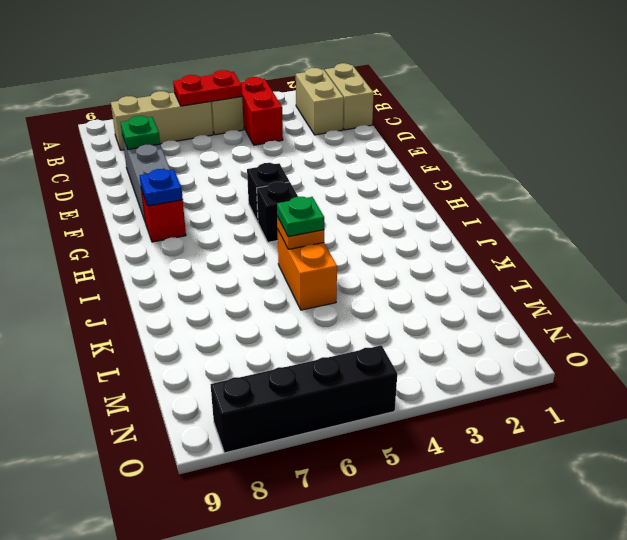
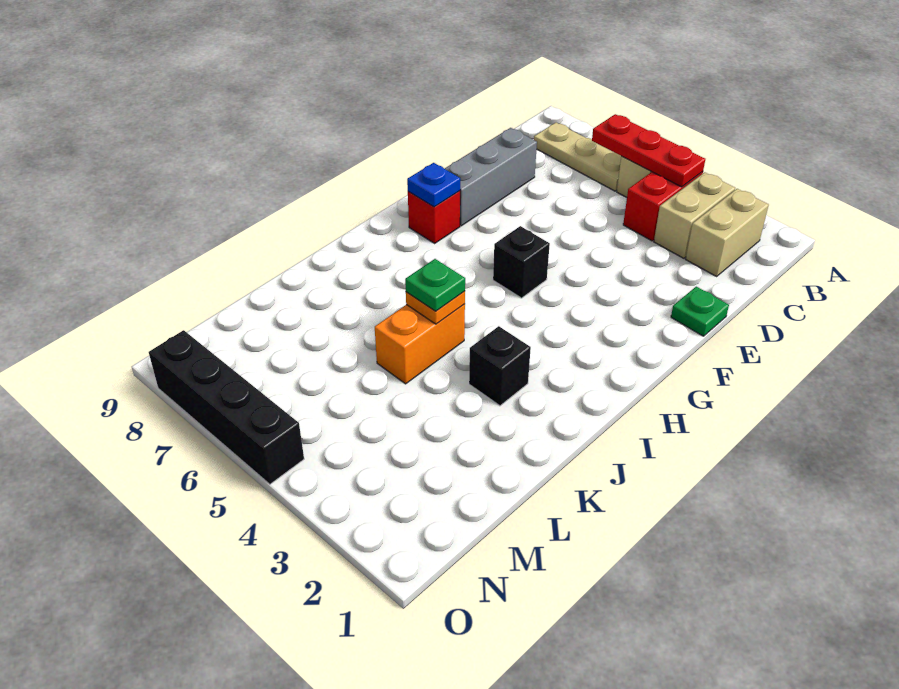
tan 1x2 brick [325,63,374,130] -> tan 1x2 brick moved to [654,172,735,258]
red 1x2 plate [173,70,242,106] -> red 1x3 plate [592,114,705,187]
tan 1x3 brick [111,91,213,150] -> tan 1x3 plate [534,123,621,191]
green 1x1 plate [120,116,160,149] -> green 1x1 plate moved to [671,287,729,336]
black 1x1 brick [257,182,298,242] -> black 1x1 brick moved to [469,326,531,406]

